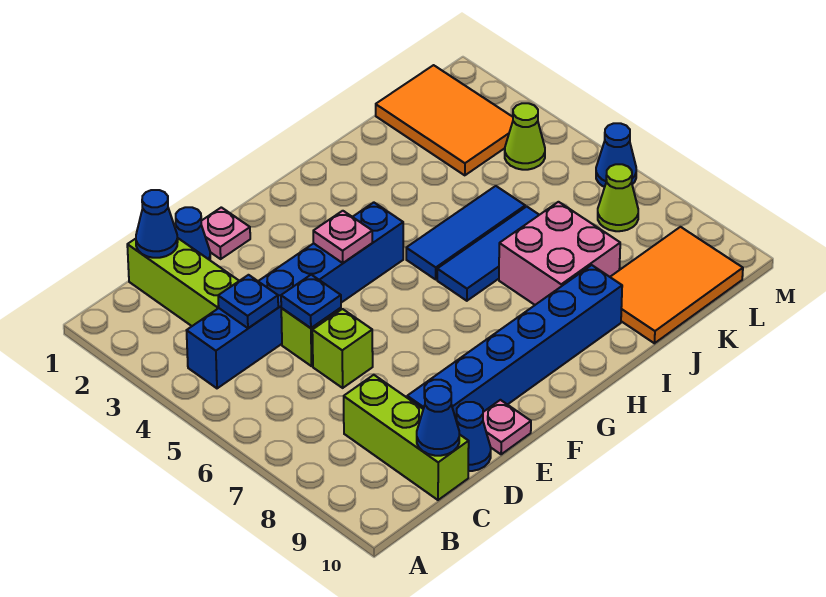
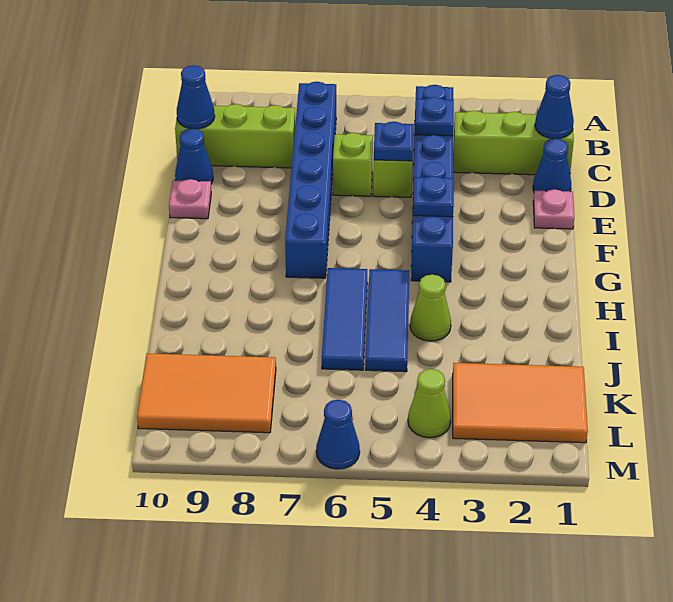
blue 1x6 brick [407,265,622,421] -> blue 1x6 brick moved to [285,82,336,278]
pink 1x1 plate [313,211,372,263] -> blue 1x1 plate [413,176,454,217]
pink 2x2 brick [499,202,620,305] -> none
orange 2x3 tile [611,227,743,343] -> orange 2x3 tile turned to [137,353,276,433]
lime 1x1 cone [598,164,638,231] -> lime 1x1 cone moved to [410,275,451,341]

